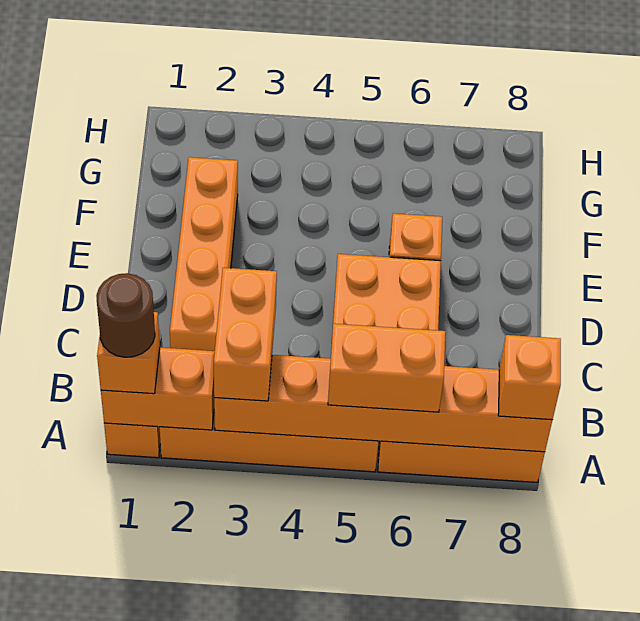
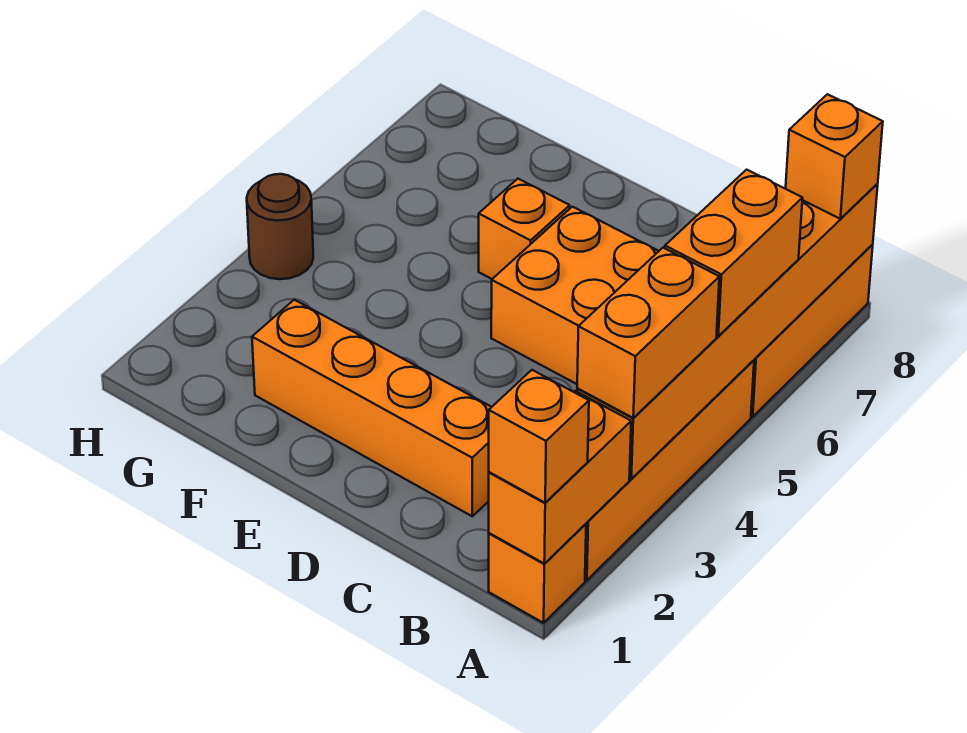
brown 1x1 round brick [96,273,155,357] -> brown 1x1 round brick moved to [247,174,313,279]
orange 1x2 brick [214,268,277,401] -> orange 1x2 brick turned to [577,248,719,418]

